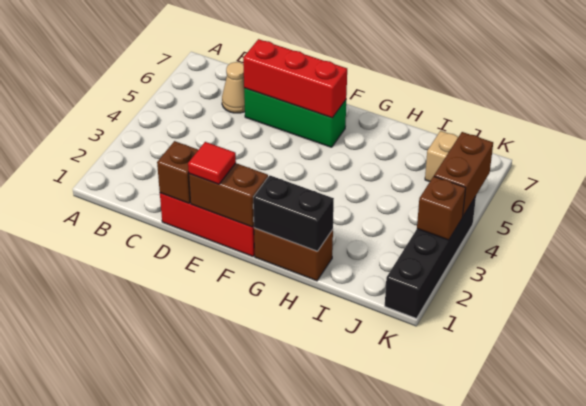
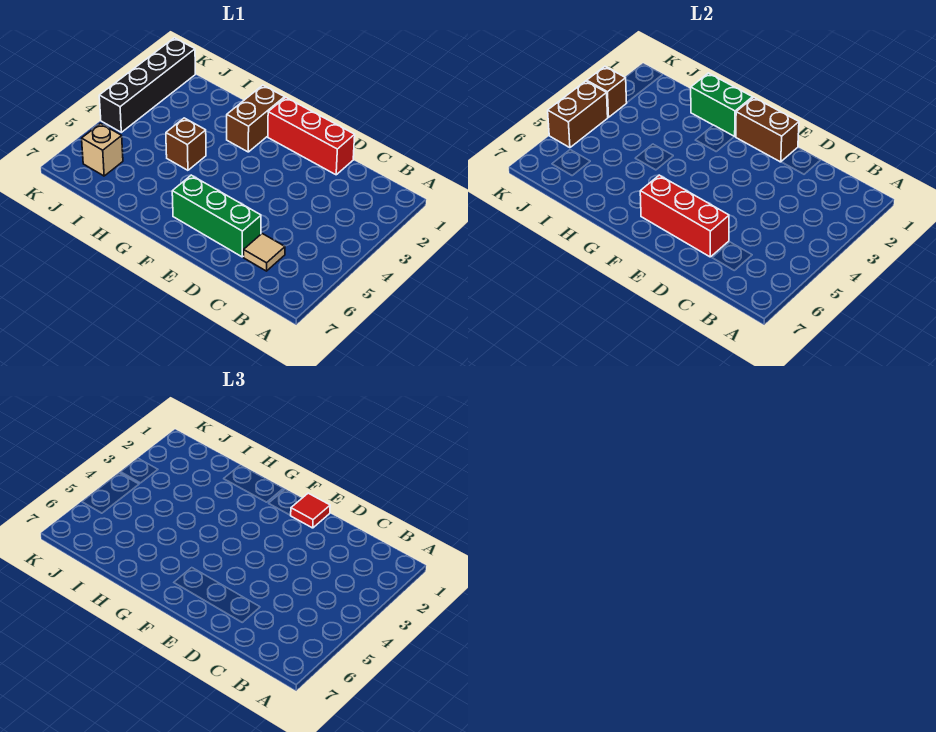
tan 1x1 cone [222,62,245,113] -> tan 1x1 tile [244,234,285,271]
brown 1x1 brick [157,141,198,203] -> brown 1x1 brick moved to [166,118,206,170]
brown 1x2 brick [254,228,333,281] -> brown 1x2 brick turned to [227,85,285,152]
black 1x2 brick [253,175,334,251] -> green 1x2 brick [691,73,753,137]

